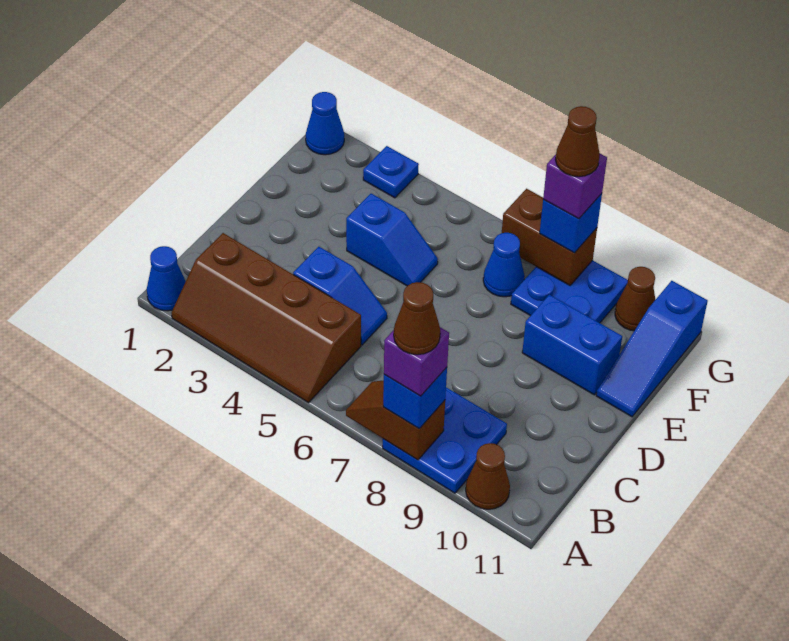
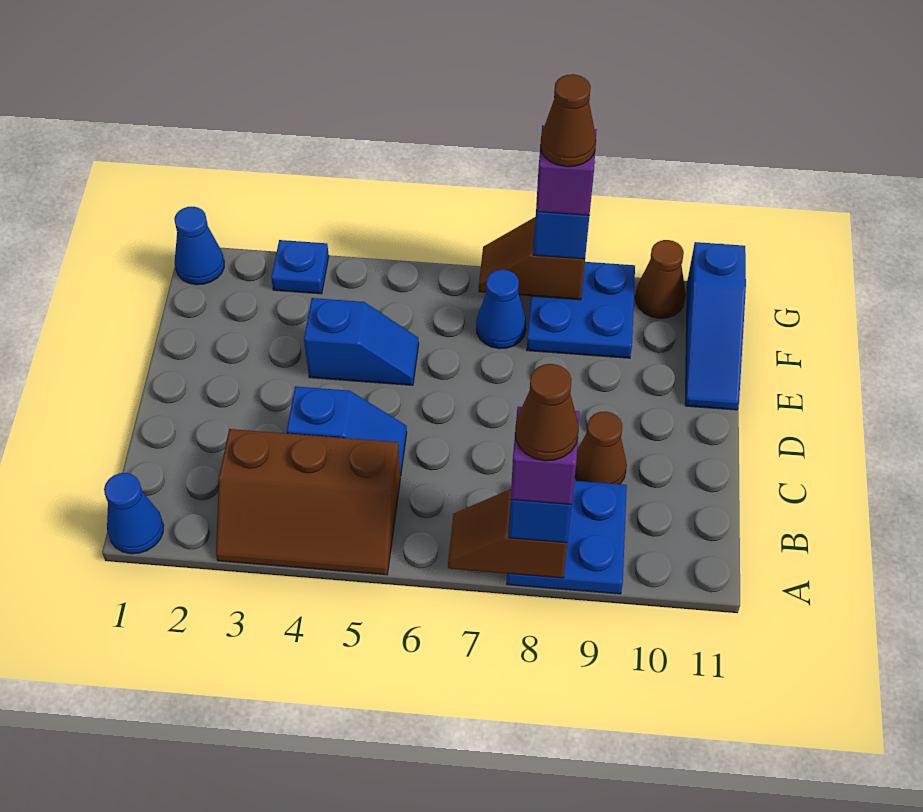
brown 2x4 slope [171,233,361,403] -> brown 2x3 slope [216,429,400,575]
brown 1x1 cone [466,443,510,509] -> brown 1x1 cone moved to [575,411,627,484]
blue 1x2 brick [522,295,622,395] -> none
brown 1x2 brick [502,189,597,285] -> brown 1x2 slope [479,217,585,300]

